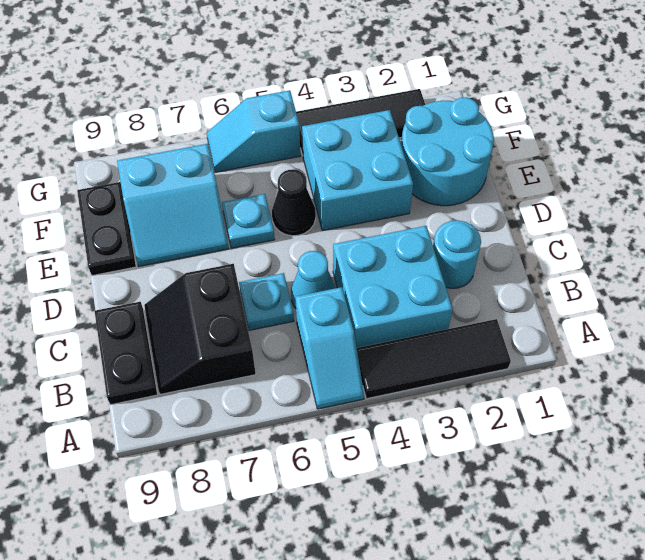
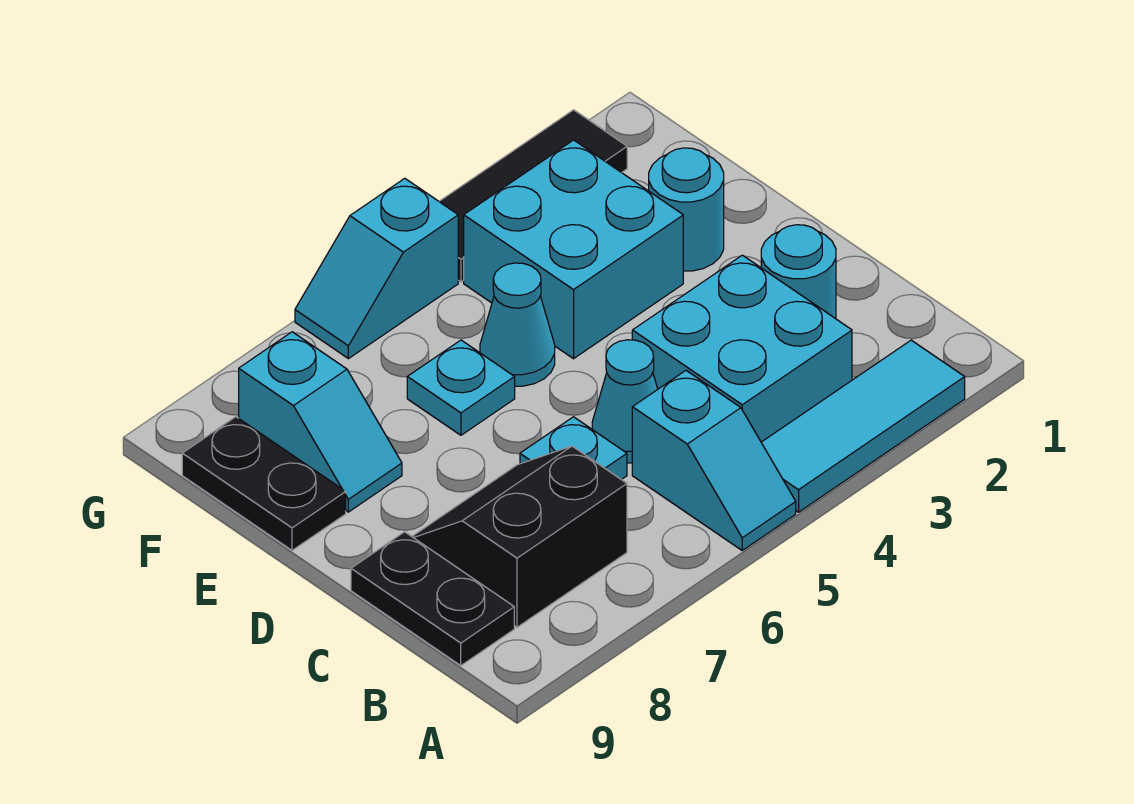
black 1x3 tile [357,319,511,399] -> cyan 1x3 tile [761,340,965,512]
black 2x2 slope [144,264,256,394] -> black 2x2 slope turned to [412,446,627,627]
cyan 2x2 round brick [401,97,494,206] -> cyan 1x1 round brick [649,148,724,271]
black 1x1 cone [272,169,316,236] -> cyan 1x1 cone [480,263,555,386]
cyan 2x2 slope [117,144,229,266] -> cyan 1x2 slope [239,332,402,512]

